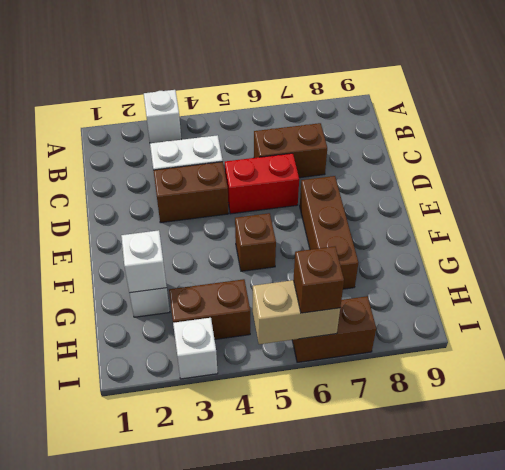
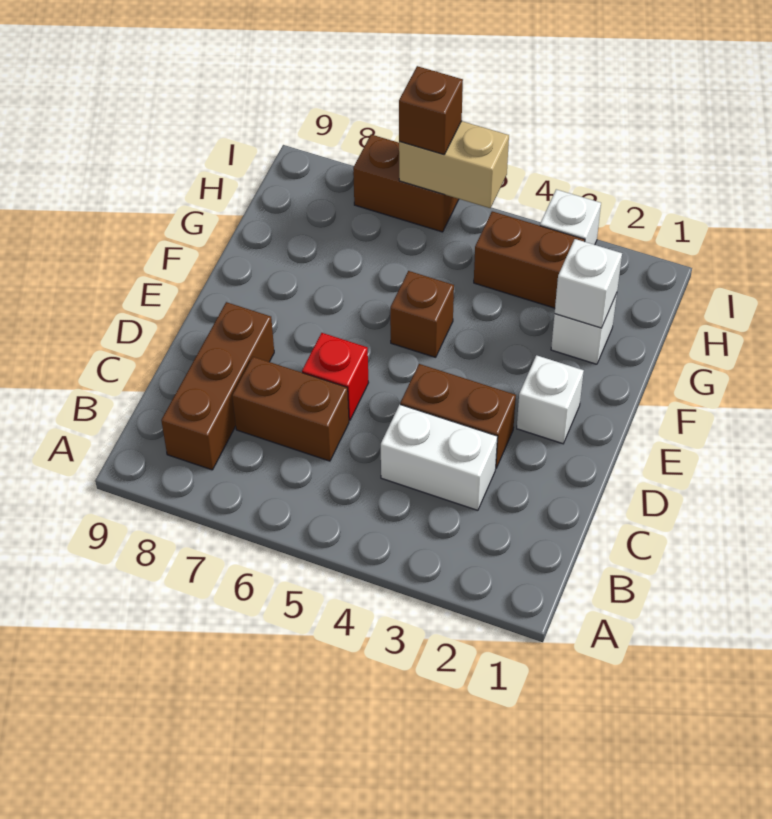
white 1x1 brick [144,90,181,143] -> white 1x1 brick moved to [517,355,584,444]
red 1x2 brick [225,153,299,214] -> red 1x1 brick [302,333,369,421]
brown 1x3 brick [300,176,358,289] -> brown 1x3 brick moved to [161,302,274,470]

